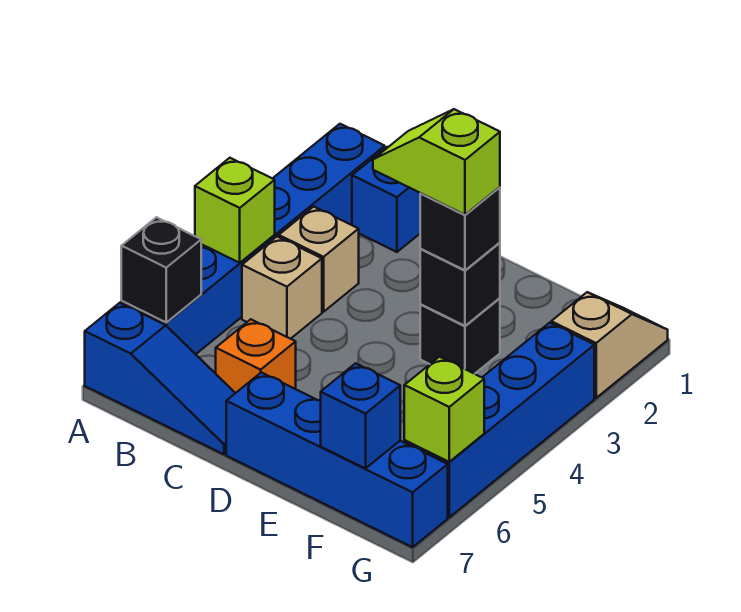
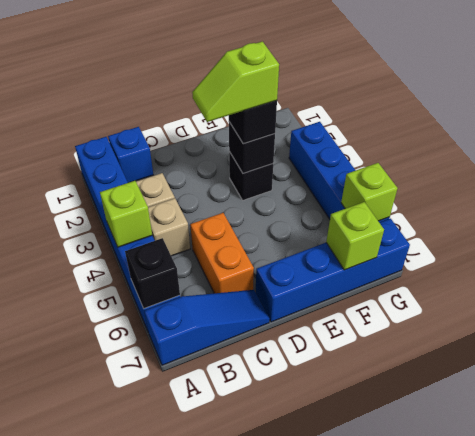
orange 1x1 brick [216,319,296,393] -> orange 1x2 brick [190,213,254,293]
blue 1x1 brick [321,363,400,469] -> lime 1x1 brick [326,202,384,270]
tan 1x2 slope [551,292,668,398] -> none

